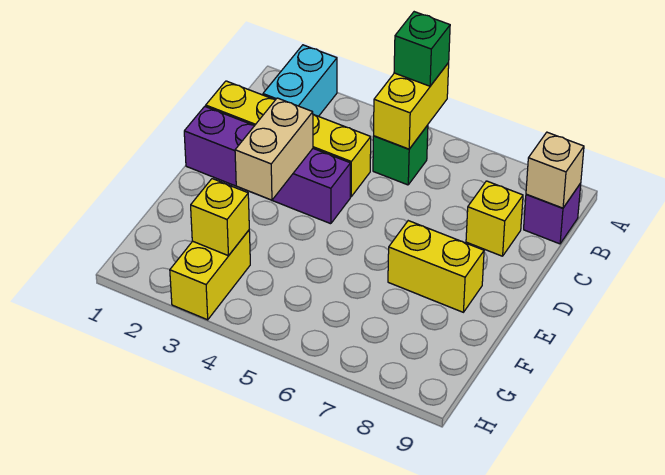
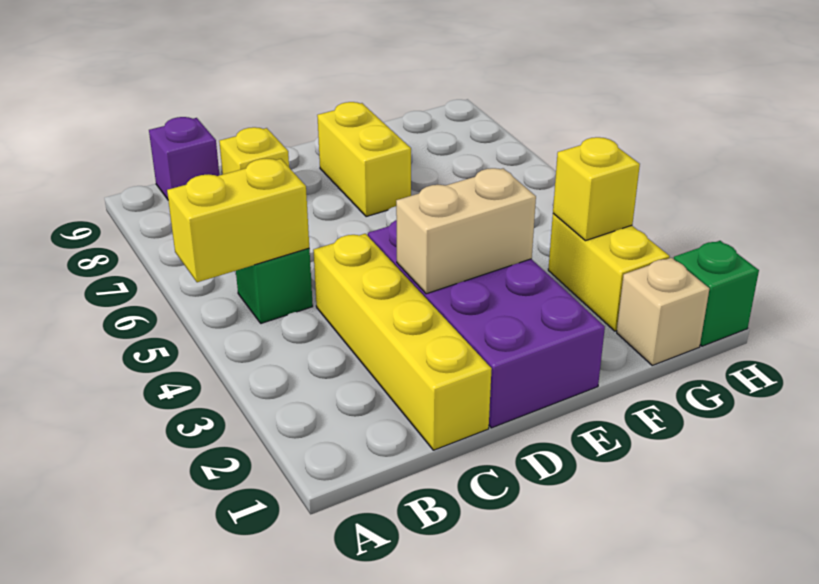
cyan 1x2 brick [263,45,337,116] -> none
green 1x1 brick [394,12,450,86] -> green 1x1 brick moved to [674,241,759,346]
tan 1x1 brick [526,132,584,208] -> tan 1x1 brick moved to [617,258,709,365]
purple 1x4 brick [184,106,350,224] -> purple 2x4 brick [368,220,605,428]
yellow 1x2 brick [170,230,250,320] -> yellow 1x2 brick turned to [548,213,670,331]

